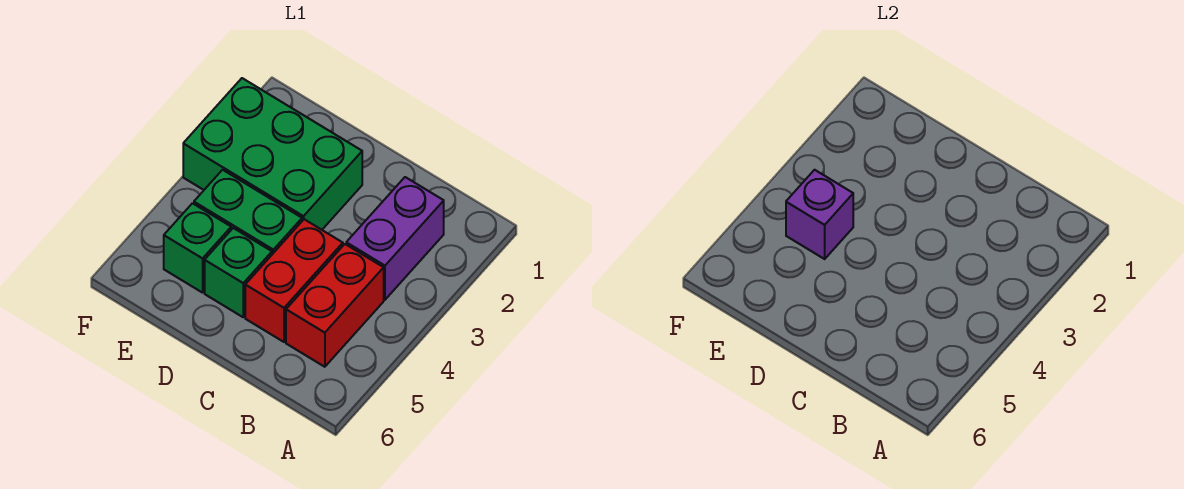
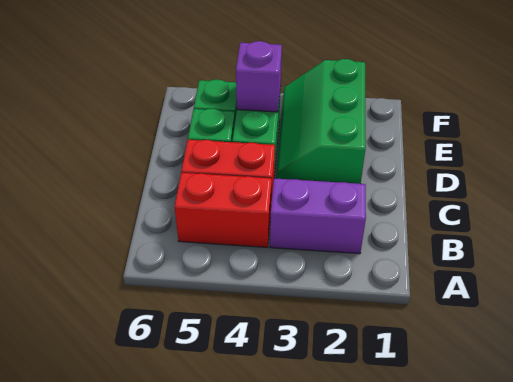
green 2x3 brick [183,78,362,230] -> green 2x3 slope [276,59,366,184]

